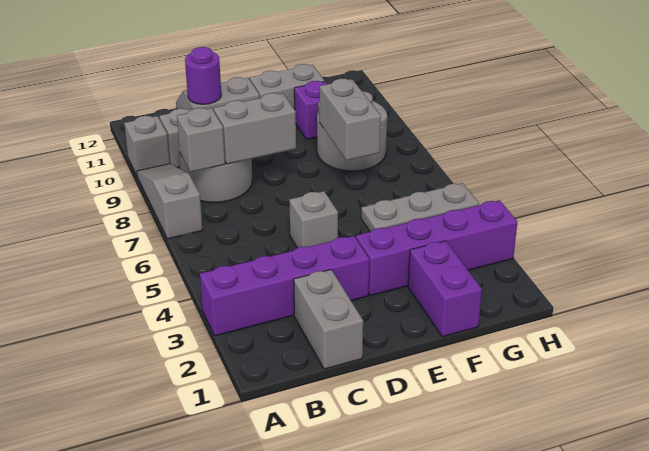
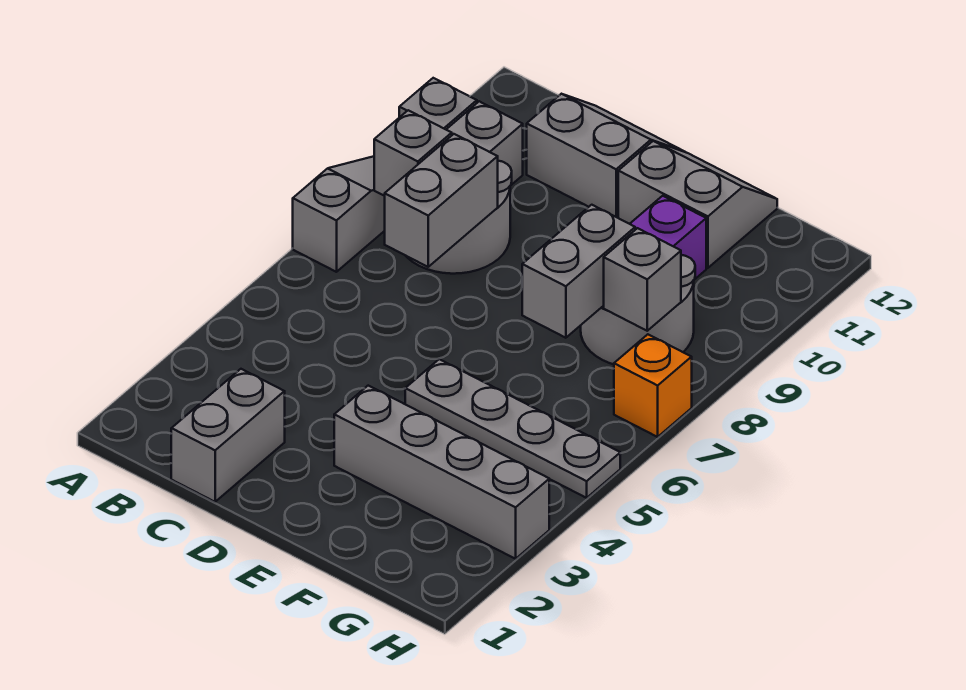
purple 1x4 brick [200,236,369,336] -> none
grey 1x2 brick [213,93,296,164] -> grey 1x2 brick turned to [385,134,498,267]
purple 1x1 round brick [185,47,221,104] -> none
grey 1x1 brick [289,191,338,248] -> grey 1x1 brick moved to [604,228,681,331]
purple 1x4 brick [356,200,517,296] -> grey 1x4 brick [334,386,549,559]
purple 1x2 brick [408,241,482,337] -> none
grey 1x3 plate [361,183,479,232] -> grey 1x4 plate [405,359,620,498]
none -> orange 1x1 brick [614,334,692,437]

